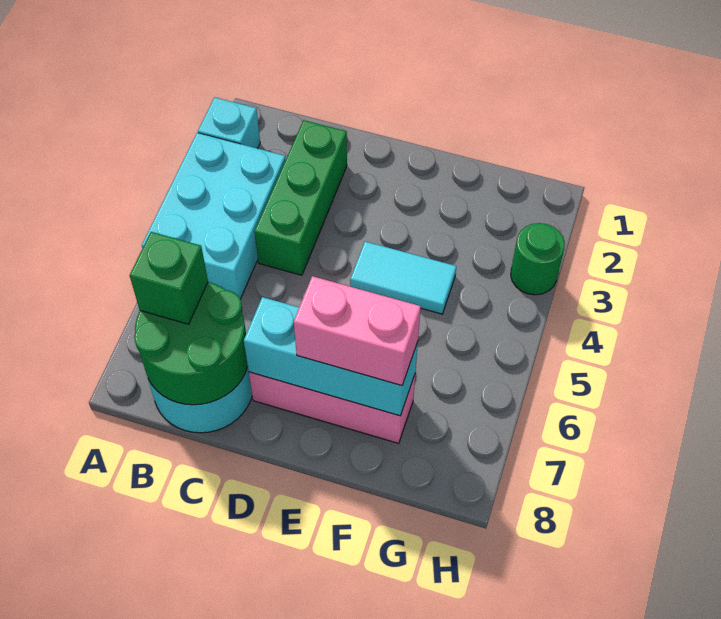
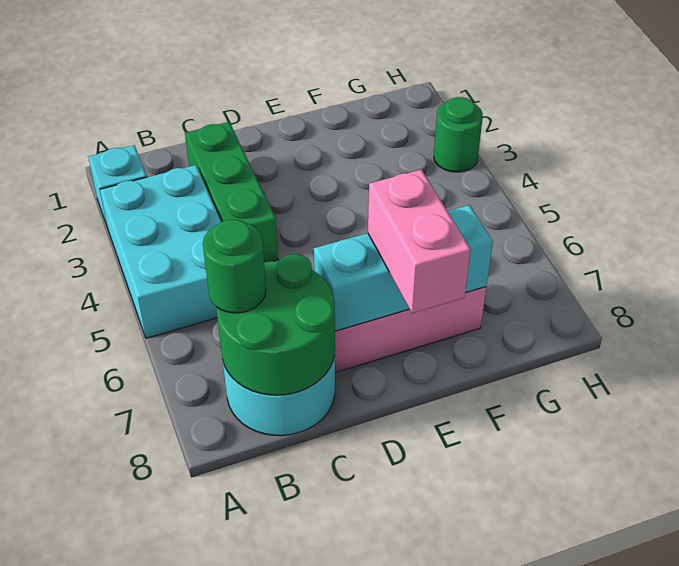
green 1x1 brick [130,232,208,324] -> green 1x1 round brick [203,220,266,313]
cyan 1x2 tile [350,242,456,314] -> none
pink 1x2 brick [294,276,421,386] -> pink 1x2 brick turned to [368,169,471,313]

